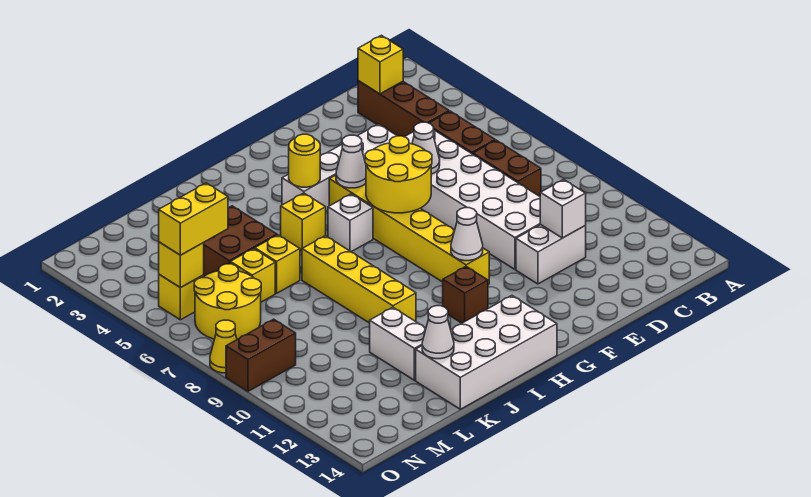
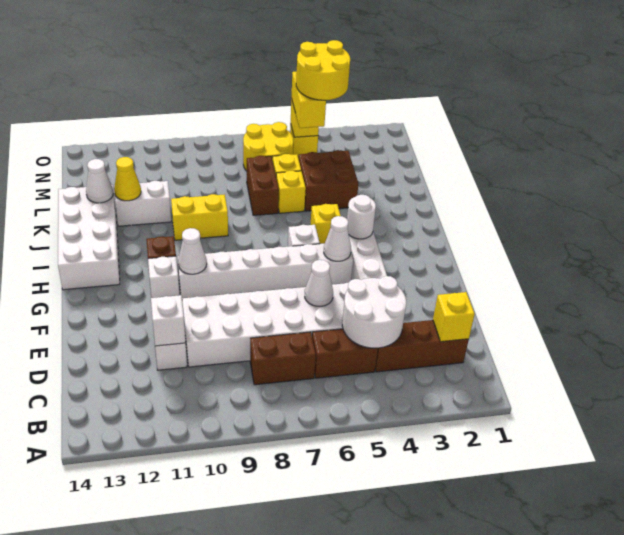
none -> white 2x2 round brick [342,276,406,348]
yellow 2x2 round brick [365,136,432,213] -> yellow 2x2 round brick moved to [296,40,350,100]
yellow 1x6 brick [329,175,489,284] -> white 1x6 brick [178,244,353,298]
none -> white 1x1 brick [148,256,179,298]
yellow 1x1 round brick [289,134,320,187] -> white 1x1 round brick [347,195,376,239]
yellow 1x4 brick [302,236,416,323] -> yellow 1x2 brick [171,194,228,240]
brown 1x2 brick [226,319,296,391] -> brown 1x2 brick moved to [247,156,279,215]
yellow 1x1 cone [210,320,237,373] -> yellow 1x1 cone moved to [114,157,141,201]

